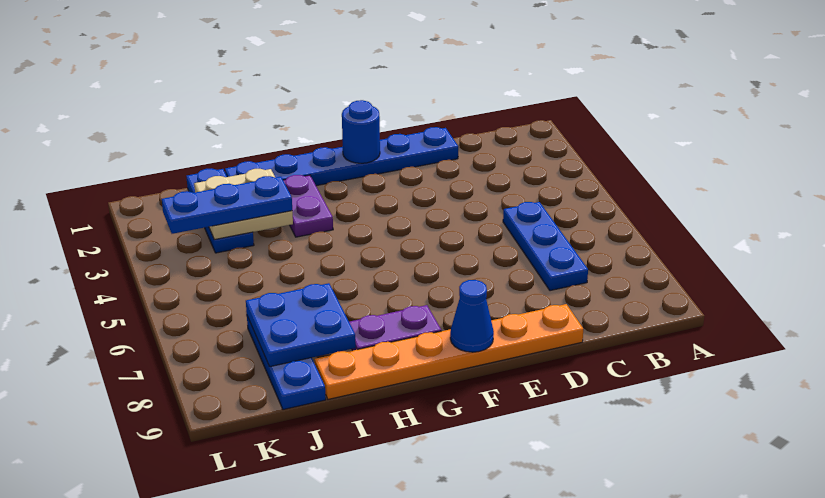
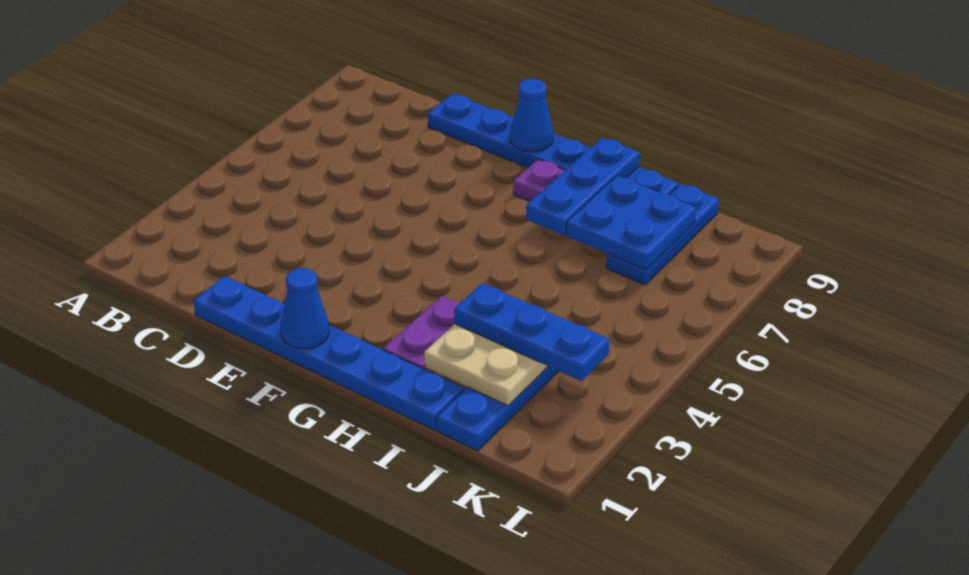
blue 1x3 plate [503,202,588,291] -> blue 1x3 plate moved to [526,138,640,235]
orange 1x6 plate [315,304,583,399] -> blue 1x6 plate [428,94,678,194]
blue 1x1 round brick [342,100,380,163] -> blue 1x1 cone [280,268,329,349]

